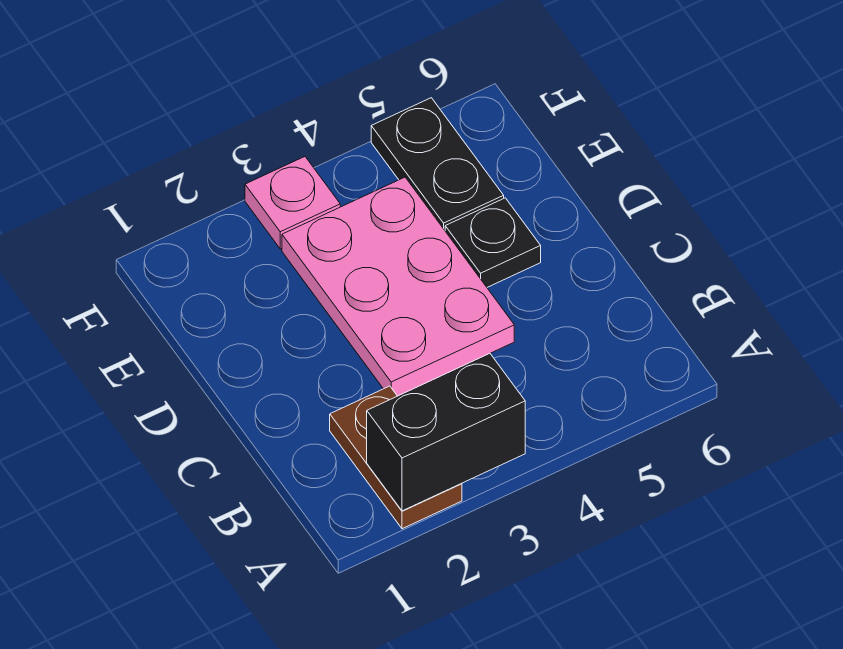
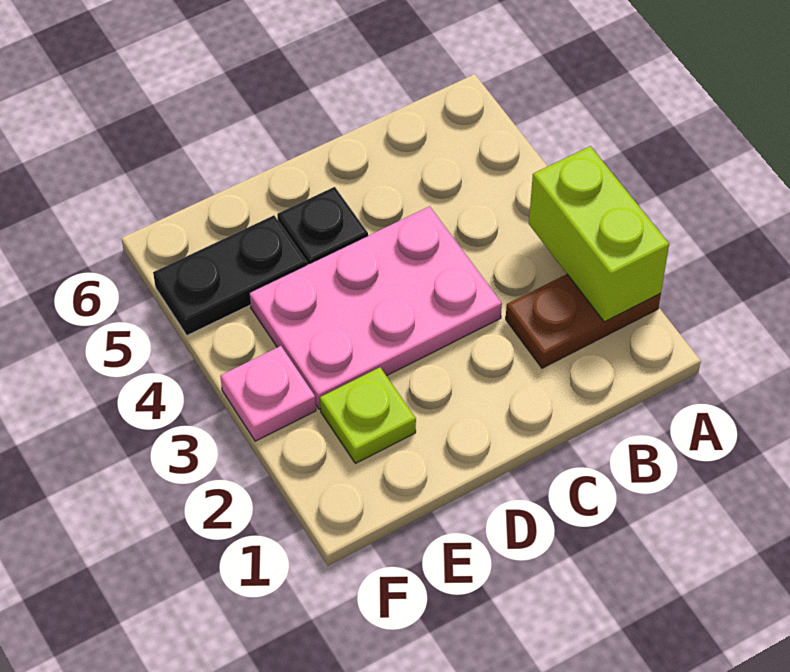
black 1x2 brick [367,353,525,511] -> lime 1x2 brick [529,146,669,322]
none -> lime 1x1 plate [320,368,416,463]

